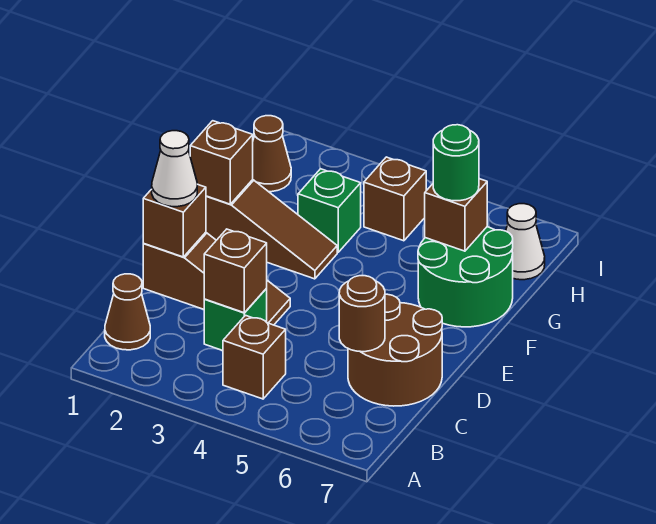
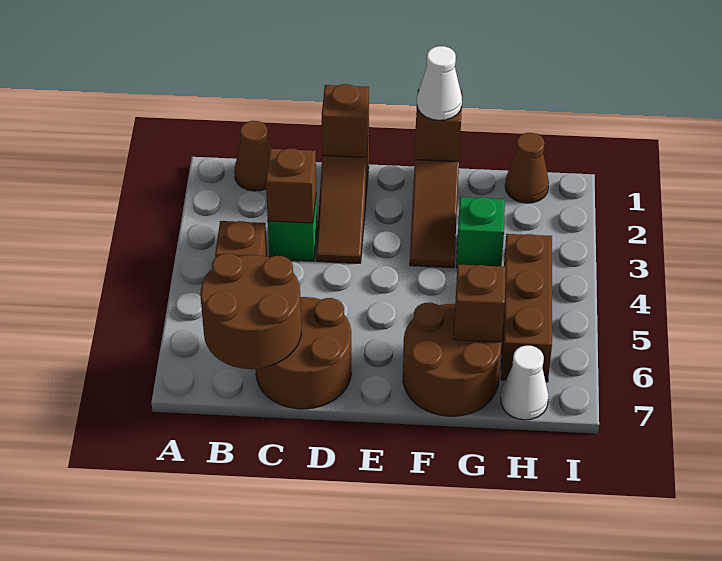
brown 1x1 round brick [339,276,385,352] -> brown 2x2 round brick [200,253,301,369]
white 1x1 cone [152,131,197,207] -> white 1x1 cone moved to [417,46,462,120]
green 2x2 round brick [418,227,513,327] -> brown 2x2 round brick [403,303,502,416]
green 1x1 round brick [433,125,479,201] -> none
brown 1x1 brick [364,157,426,241] -> brown 1x3 brick [501,234,552,382]

